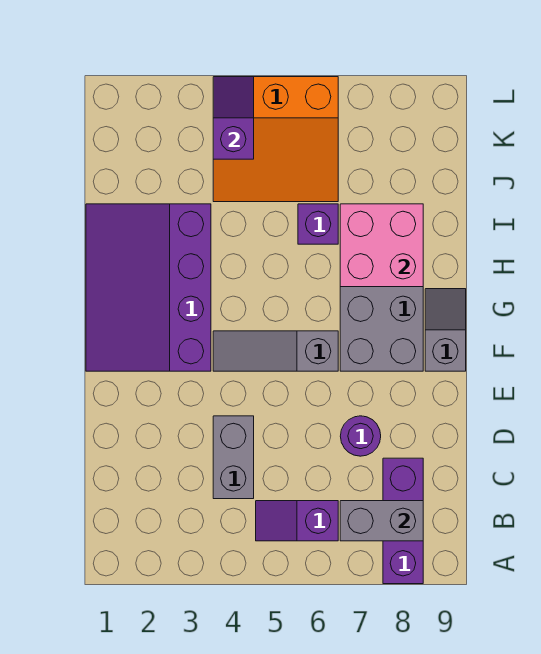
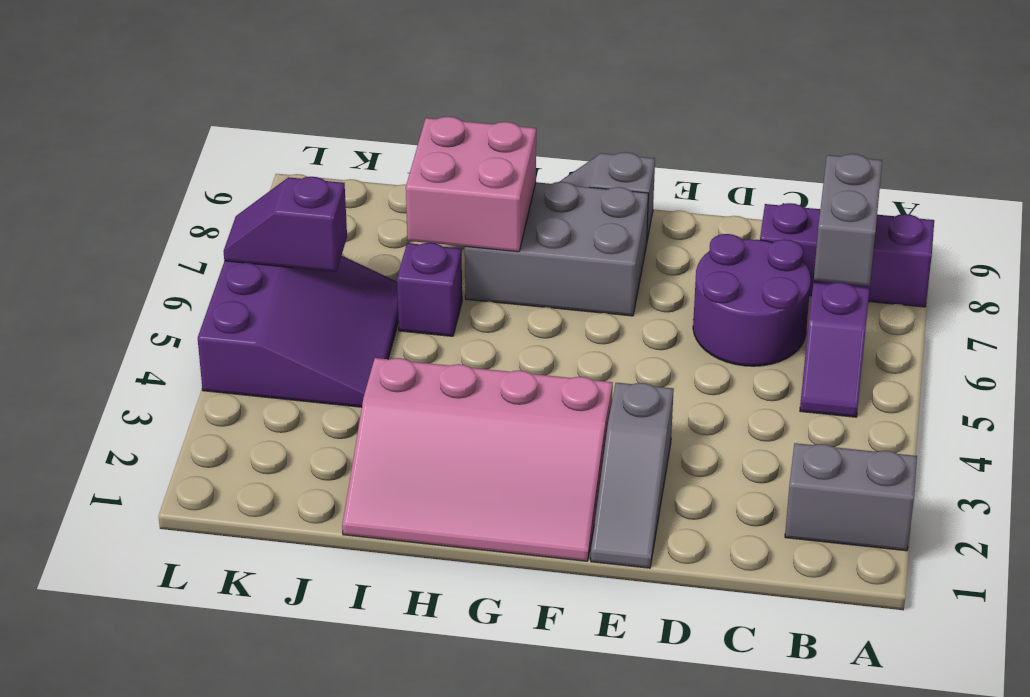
grey 1x2 brick [213,416,254,499] -> grey 1x2 brick moved to [785,443,917,551]
purple 1x1 round brick [340,416,381,456] -> purple 2x2 round brick [693,234,811,366]
purple 3x4 slope [86,204,211,371] -> pink 3x4 slope [342,358,613,561]
grey 1x3 slope [213,331,338,371] -> grey 1x3 slope moved to [591,383,674,568]
orange 3x3 slope [213,77,338,202] -> purple 3x3 slope [198,256,399,407]
purple 1x2 slope [213,77,254,159] -> purple 1x2 slope moved to [224,177,347,272]

